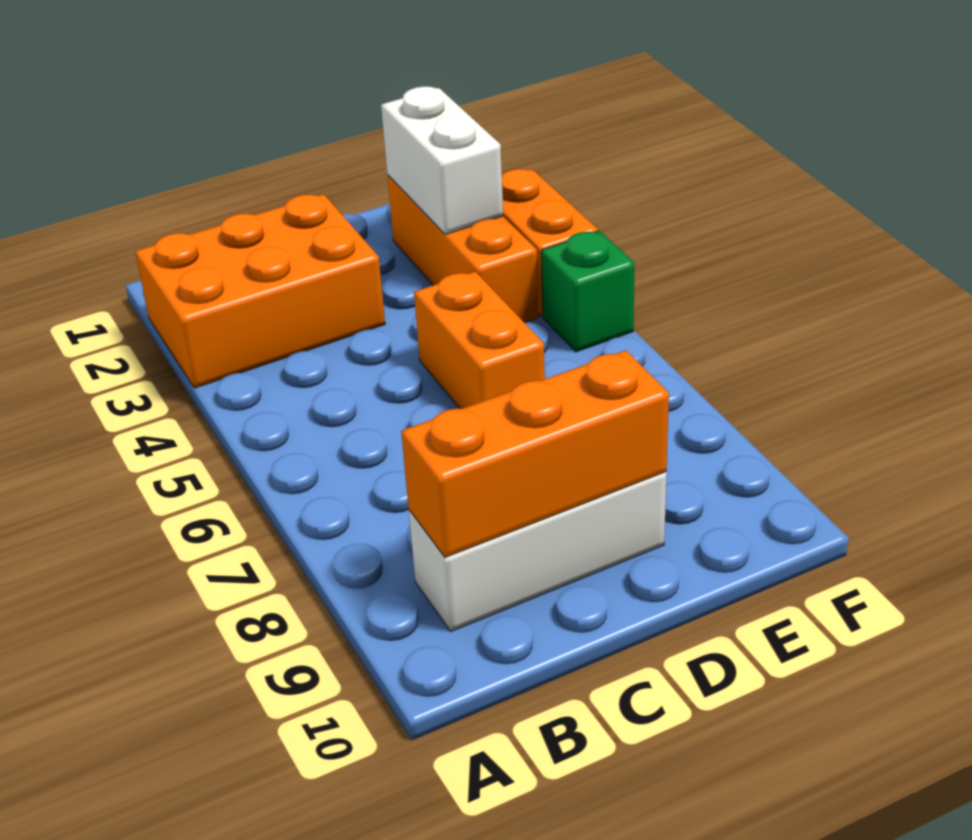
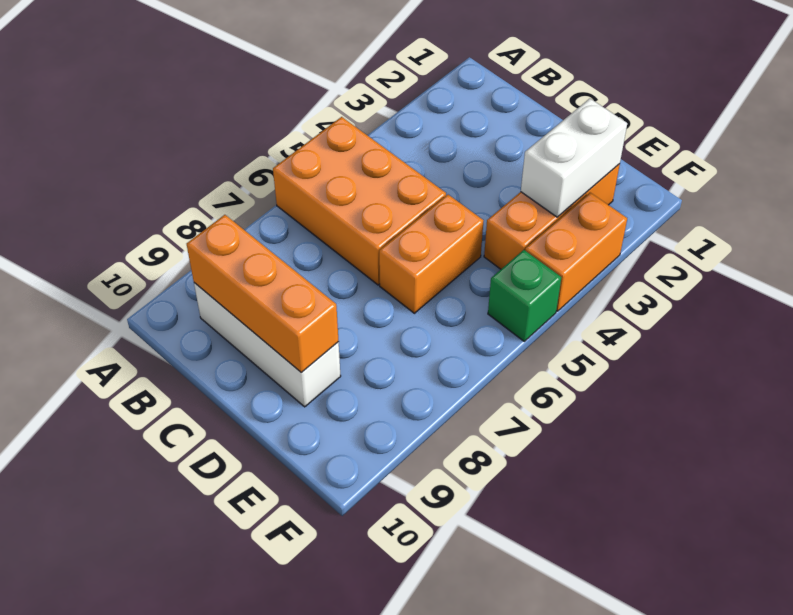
orange 2x3 brick [135,194,385,388] -> orange 2x3 brick moved to [273,117,446,285]

